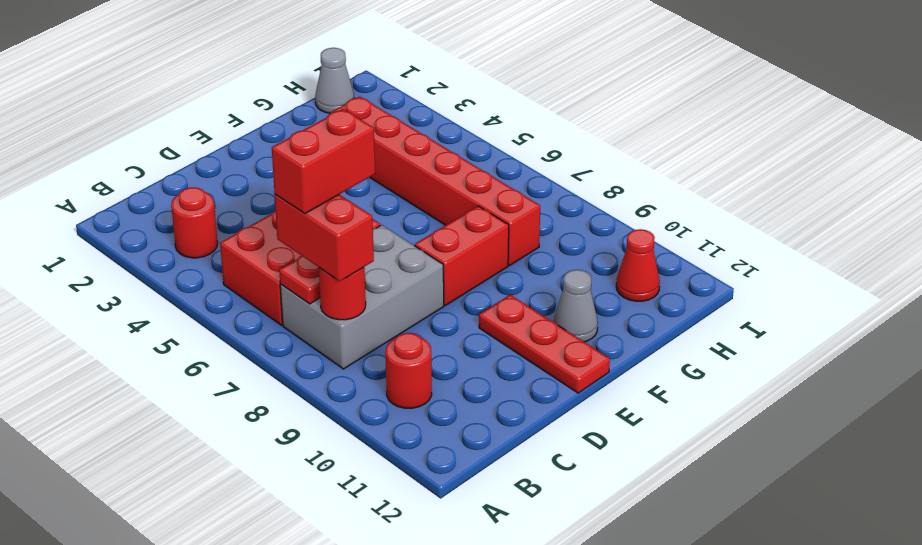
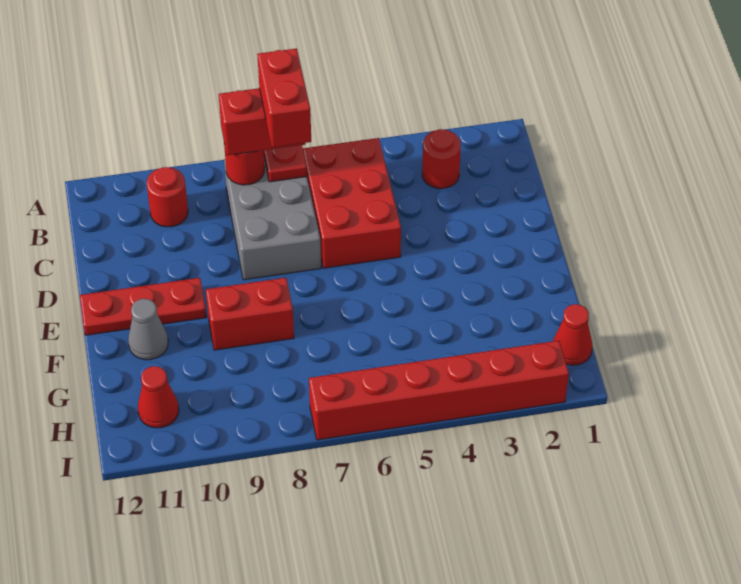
red 1x2 brick [415,206,509,305] -> red 1x2 brick turned to [206,278,294,350]
red 1x6 brick [330,96,540,266] -> red 1x6 brick moved to [309,341,569,440]
grey 1x1 cone [315,48,354,113] -> red 1x1 cone [553,304,592,365]

